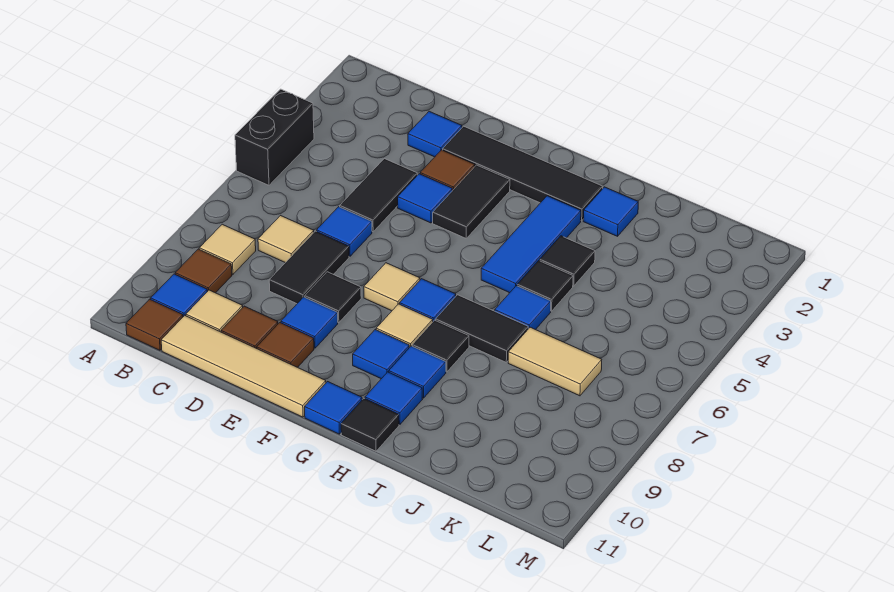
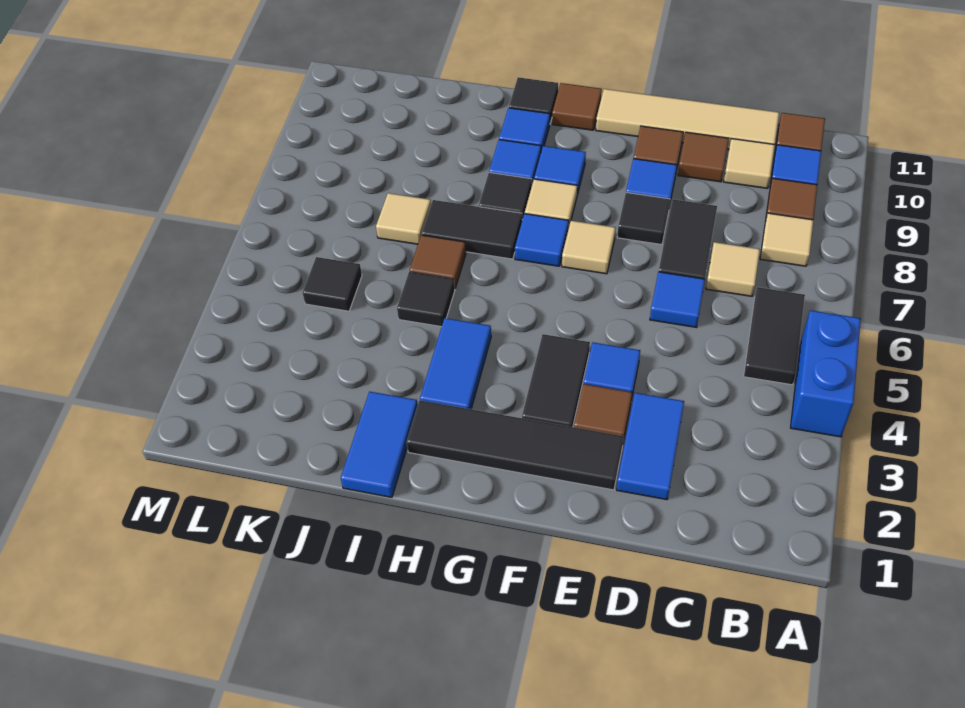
black 1x2 brick [235,89,314,185] -> blue 1x2 brick [791,310,861,437]
blue 1x1 tile [408,111,462,157] -> blue 1x2 tile [617,393,684,500]
black 1x2 tile [340,159,417,232] -> black 1x2 tile moved to [744,287,805,385]
blue 1x1 tile [305,382,362,434] -> brown 1x1 tile [552,83,602,130]
blue 1x3 tile [481,196,581,293] -> blue 1x2 tile [420,318,491,409]
blue 1x1 tile [583,187,638,236] -> blue 1x2 tile [341,392,418,497]
black 1x1 tile [540,236,595,286] -> black 1x1 tile moved to [303,257,362,311]
blue 1x1 tile [495,286,551,330] -> brown 1x1 tile [410,235,466,288]
tan 1x2 tile [508,327,602,396] -> tan 1x1 tile [376,193,431,244]

